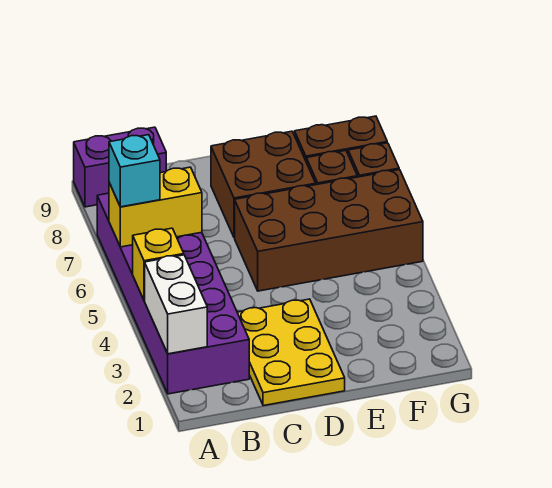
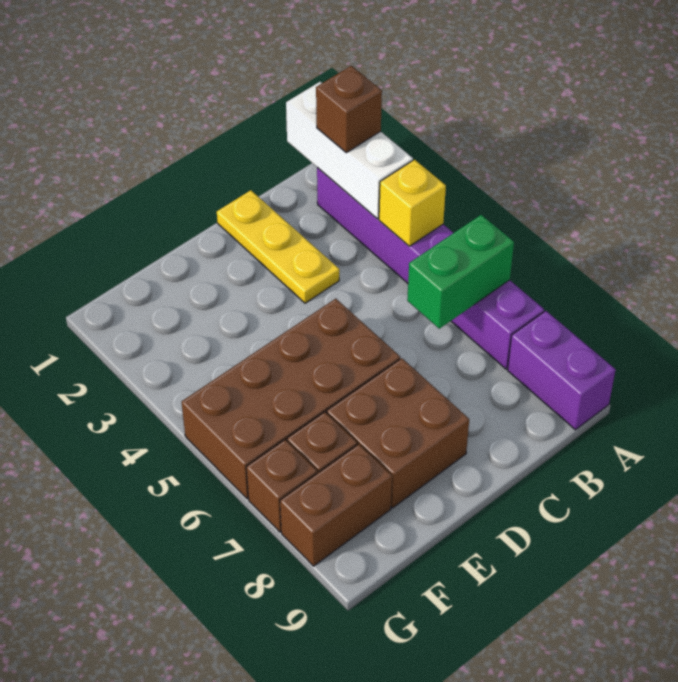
purple 2x6 brick [97,193,249,394] -> purple 1x6 brick [317,167,544,369]
white 1x2 brick [145,255,207,354] -> white 1x3 brick [286,82,413,219]
none -> brown 1x1 brick [316,66,382,153]
yellow 1x2 brick [109,167,202,247] -> green 1x2 brick [407,215,514,329]
cyan 1x1 brick [109,135,160,207] -> none
purple 1x2 brick [74,127,166,207] -> purple 1x2 brick turned to [508,311,615,430]
yellow 2x3 plate [237,299,345,406] -> yellow 1x3 plate [217,190,339,303]

